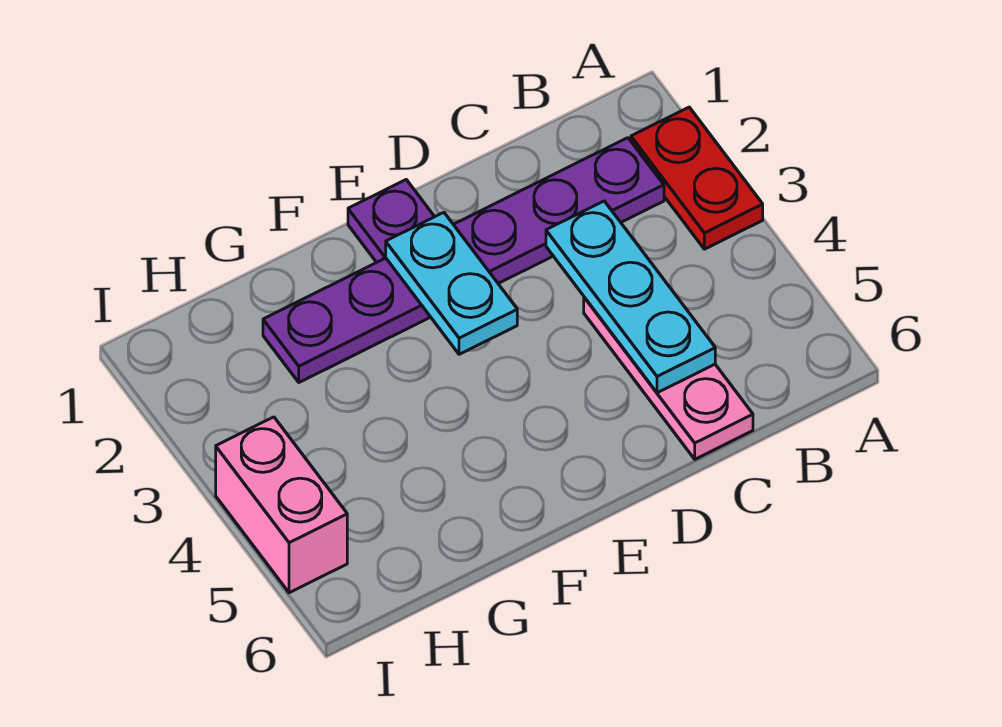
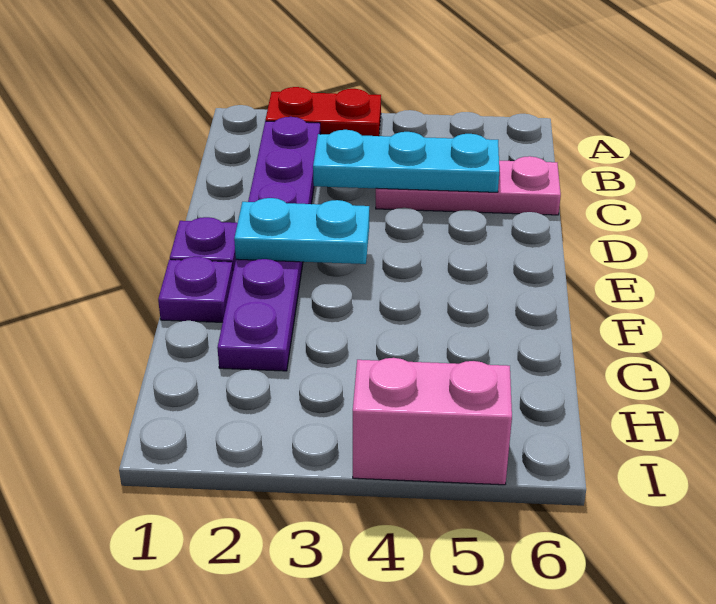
none -> purple 1x1 plate [158,257,233,322]

